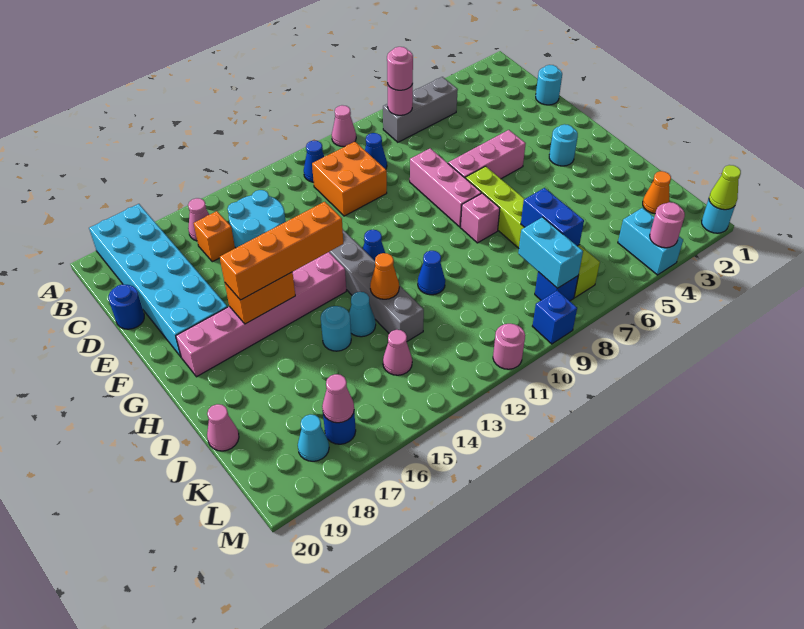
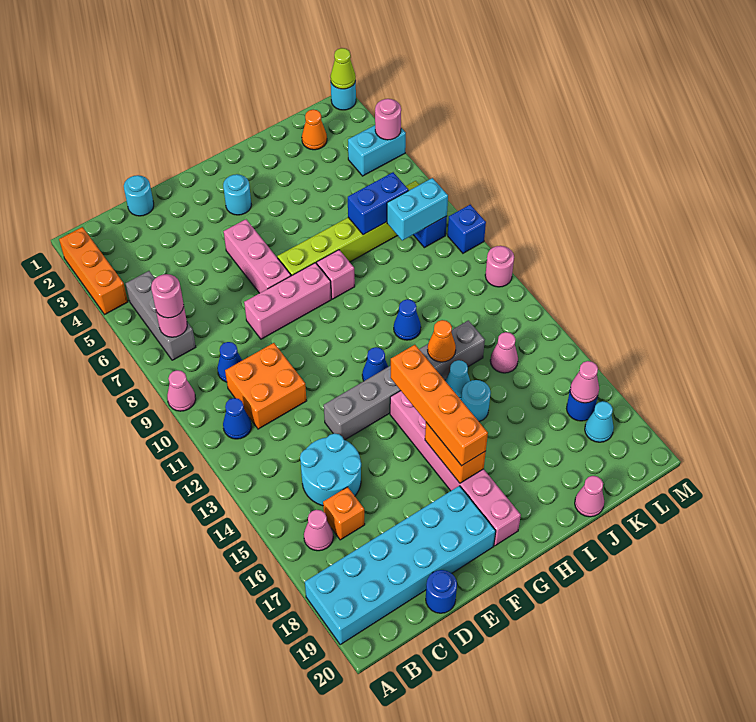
none -> orange 1x3 brick [59,227,128,314]

